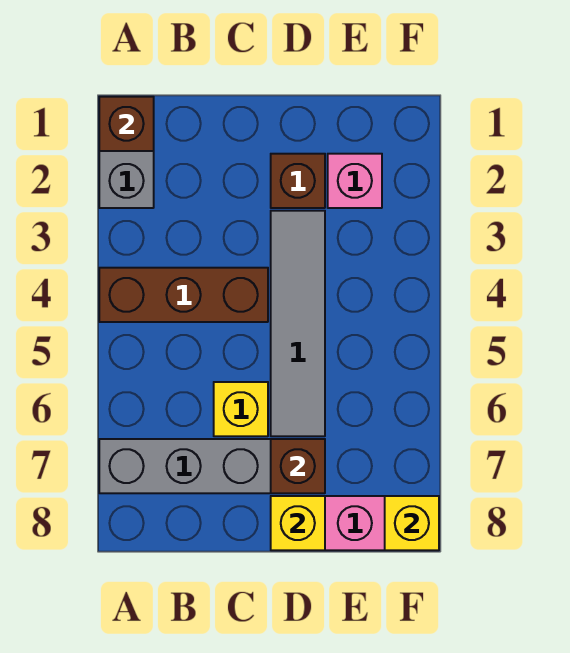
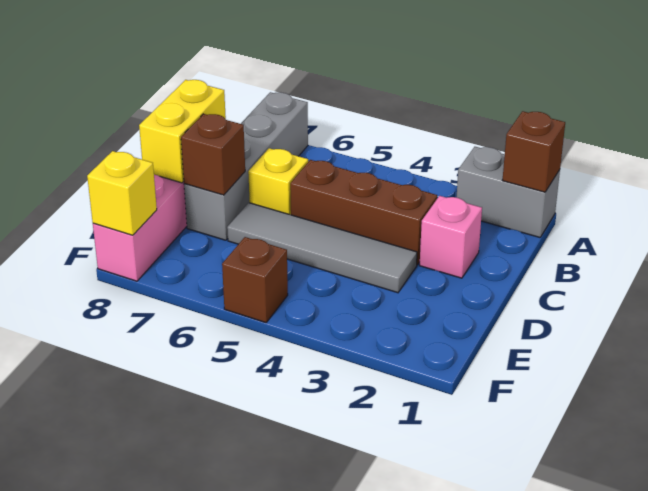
brown 1x3 brick [99,268,268,322] -> brown 1x3 brick turned to [290,160,437,265]
brown 1x1 brick [271,154,325,208] -> brown 1x1 brick moved to [222,237,288,323]
yellow 1x1 brick [271,496,325,550] -> yellow 1x2 brick [139,80,226,183]
pink 1x1 brick [328,154,382,208] -> pink 1x1 brick moved to [420,196,482,278]

